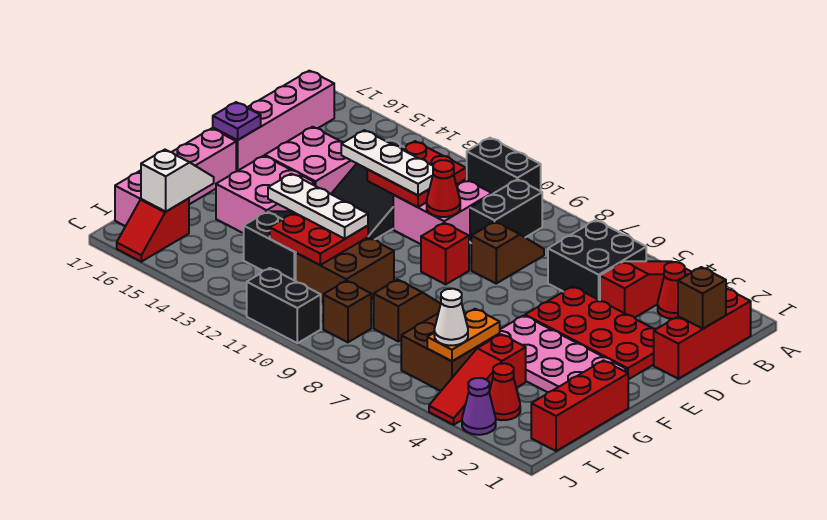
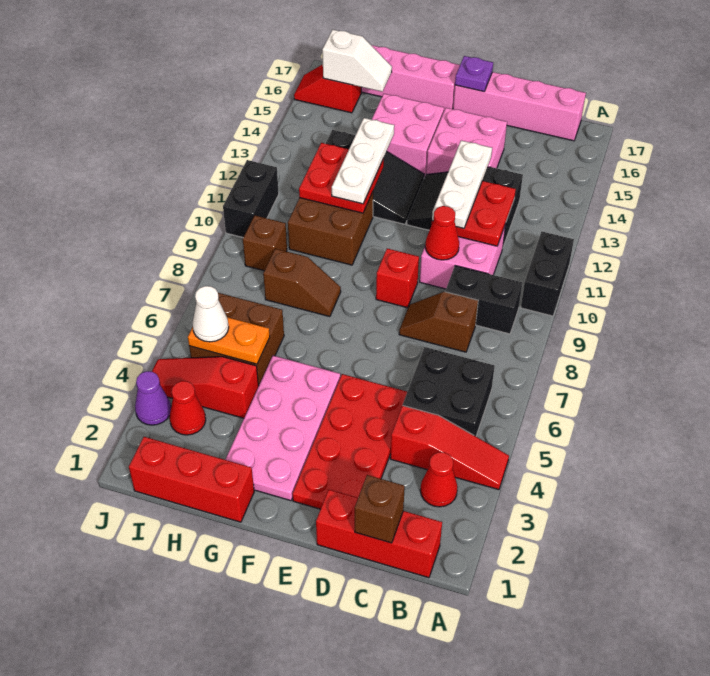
brown 1x2 slope [471,222,544,283] -> brown 1x2 slope turned to [399,292,478,352]

